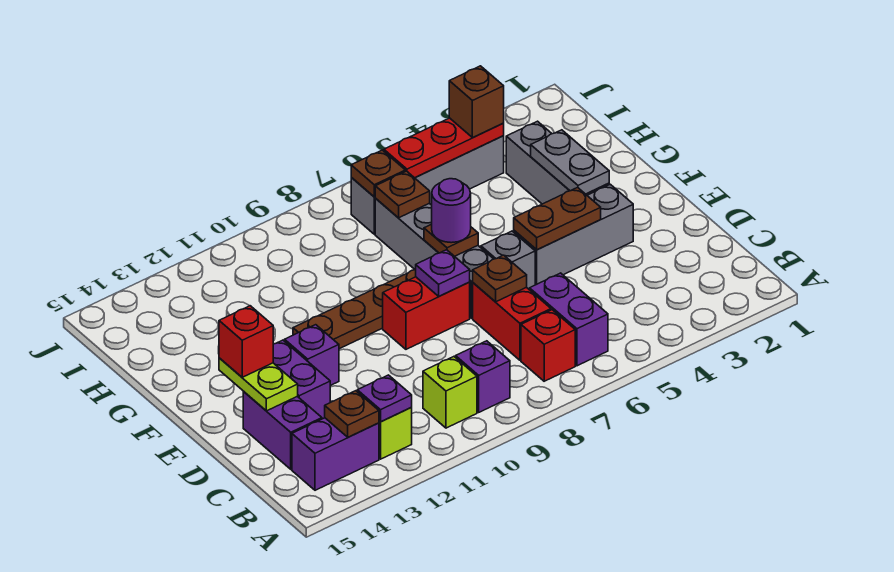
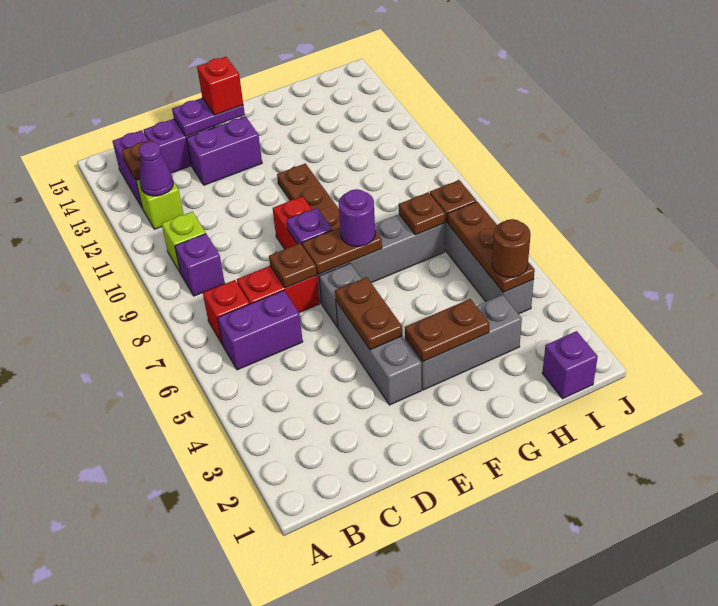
purple 1x1 plate [357,375,412,422] -> purple 1x1 cone [139,142,173,196]
lime 1x2 plate [219,358,298,411] -> purple 1x2 plate [172,98,245,136]
purple 1x1 brick [285,325,339,386] -> purple 1x1 brick moved to [542,331,598,399]
grey 1x2 plate [531,130,609,194] -> brown 1x2 plate [405,299,490,362]
brown 1x1 plate [424,224,478,256] -> brown 1x2 plate [302,228,382,274]
red 1x3 plate [384,118,504,178] -> brown 1x3 plate [448,202,535,292]
brown 1x1 brick [449,66,504,138] -> brown 1x1 round brick [492,219,531,277]

